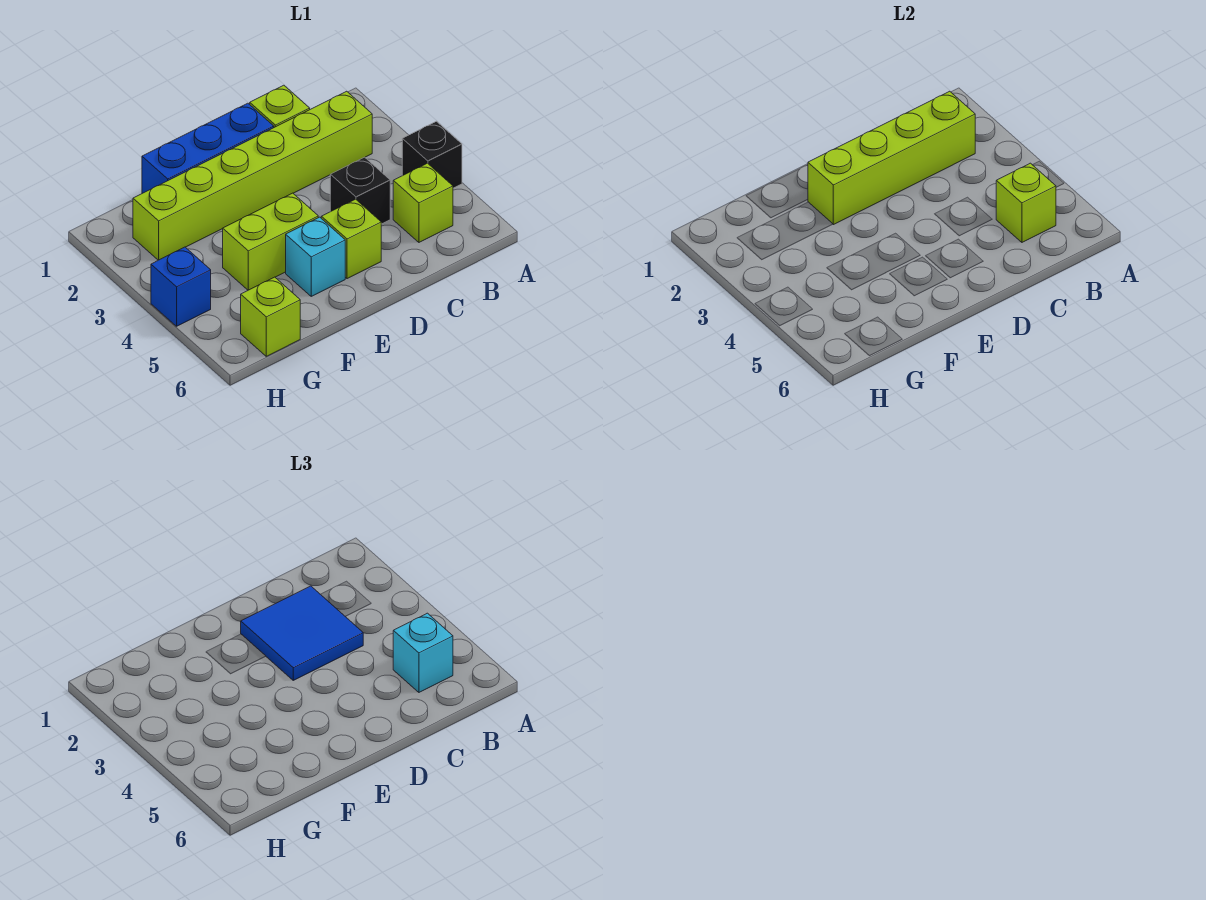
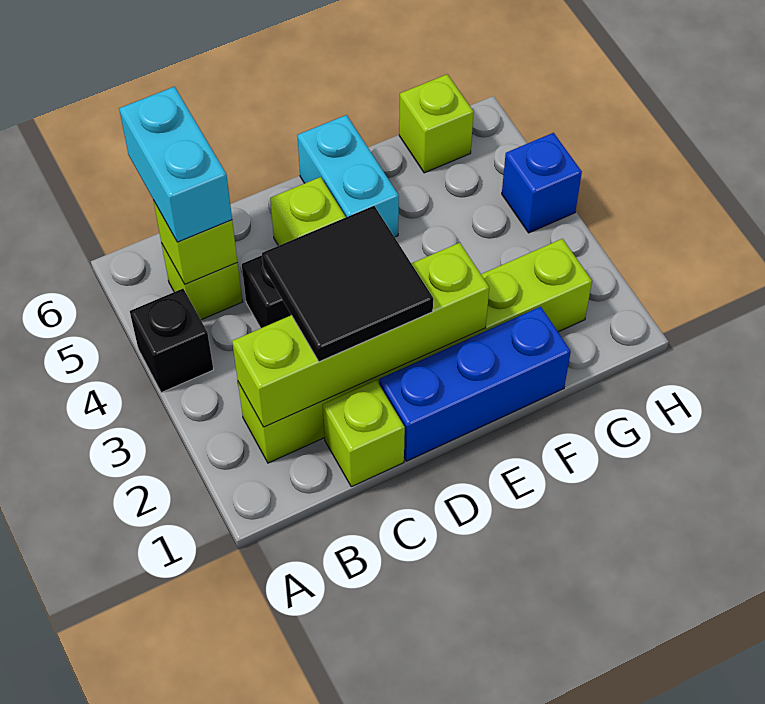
cyan 1x1 brick [393,613,453,692] -> cyan 1x2 brick [119,87,232,242]
blue 2x2 tile [241,586,363,680] -> black 2x2 tile [262,206,433,362]
lime 1x2 brick [223,193,318,290] -> none
cyan 1x1 brick [286,217,345,296] -> cyan 1x2 brick [297,115,399,237]

